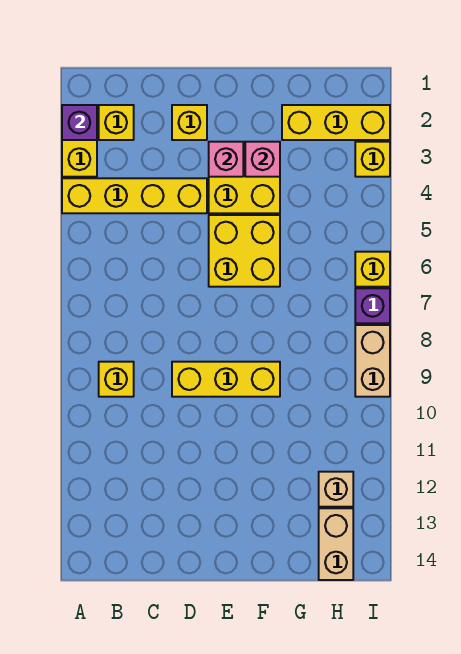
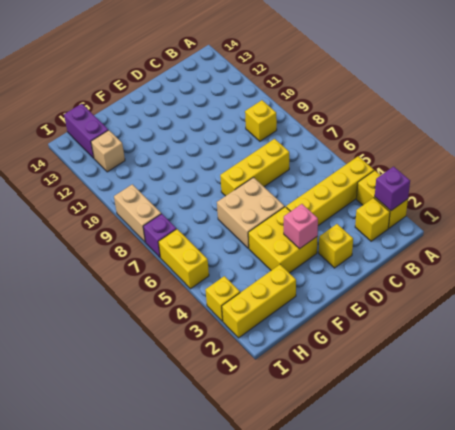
yellow 1x3 brick [172,362,280,397] -> yellow 1x3 brick moved to [220,139,289,196]
yellow 2x2 brick [209,215,280,287] -> tan 2x2 brick [217,177,285,248]
pink 1x1 brick [245,142,280,177] -> none
tan 1x2 brick [319,508,353,580] -> purple 1x2 brick [64,104,108,158]
yellow 1x1 brick [355,252,390,287] -> yellow 1x2 brick [158,229,209,289]

